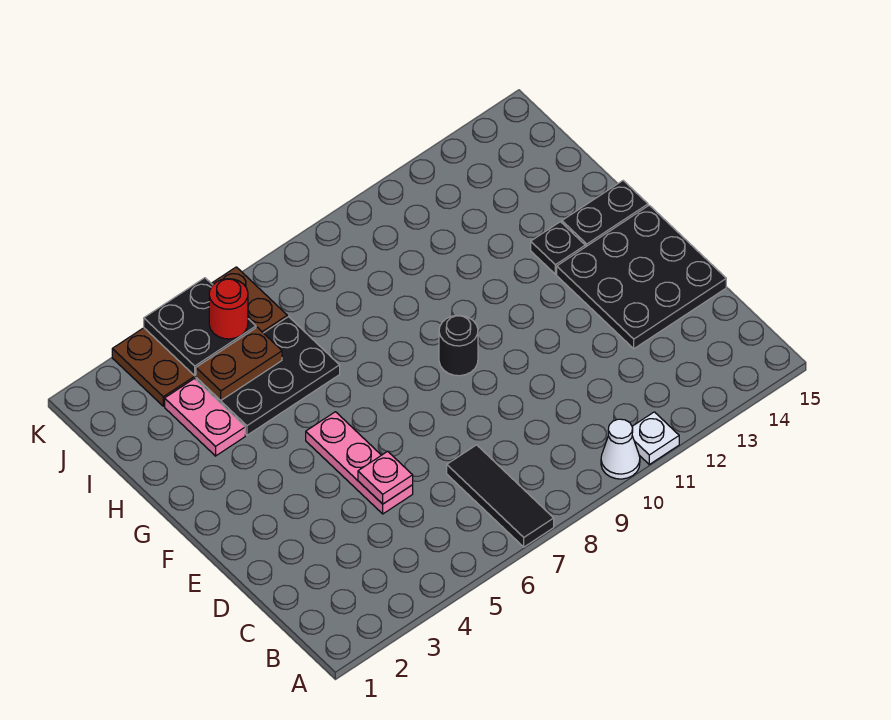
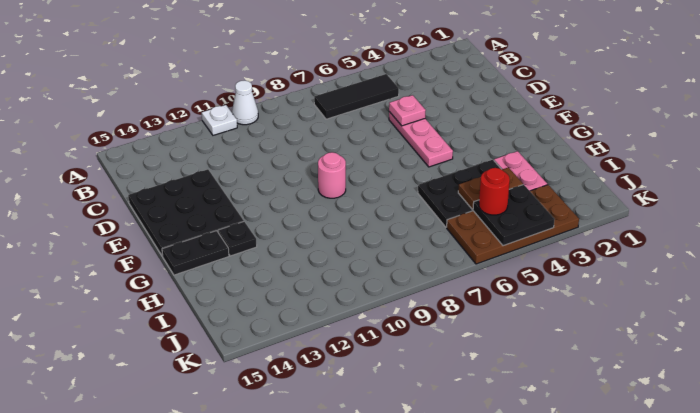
black 1x3 tile [447,445,554,547] -> black 1x3 tile turned to [314,74,399,119]
black 1x1 round brick [439,315,478,376] -> pink 1x1 round brick [318,152,346,198]

